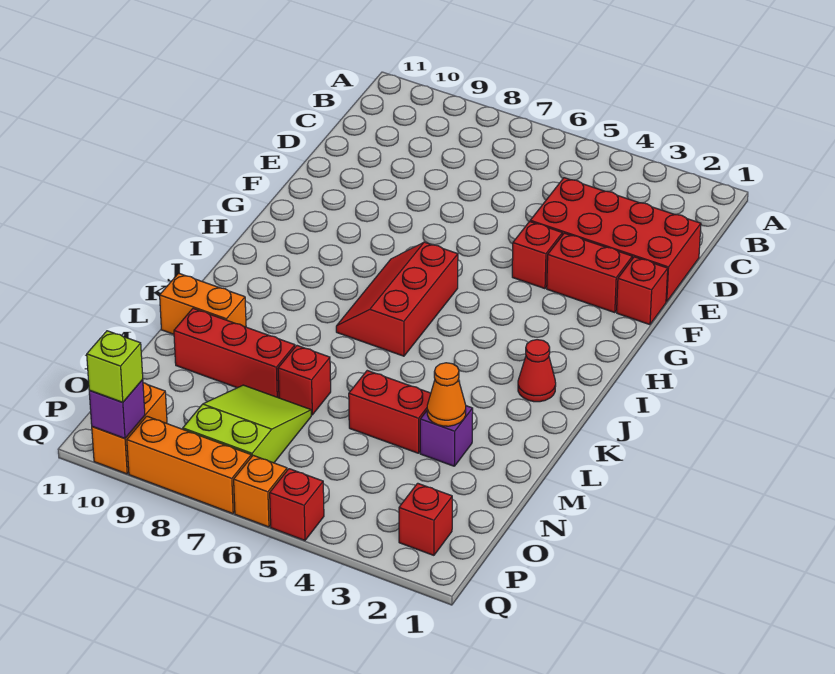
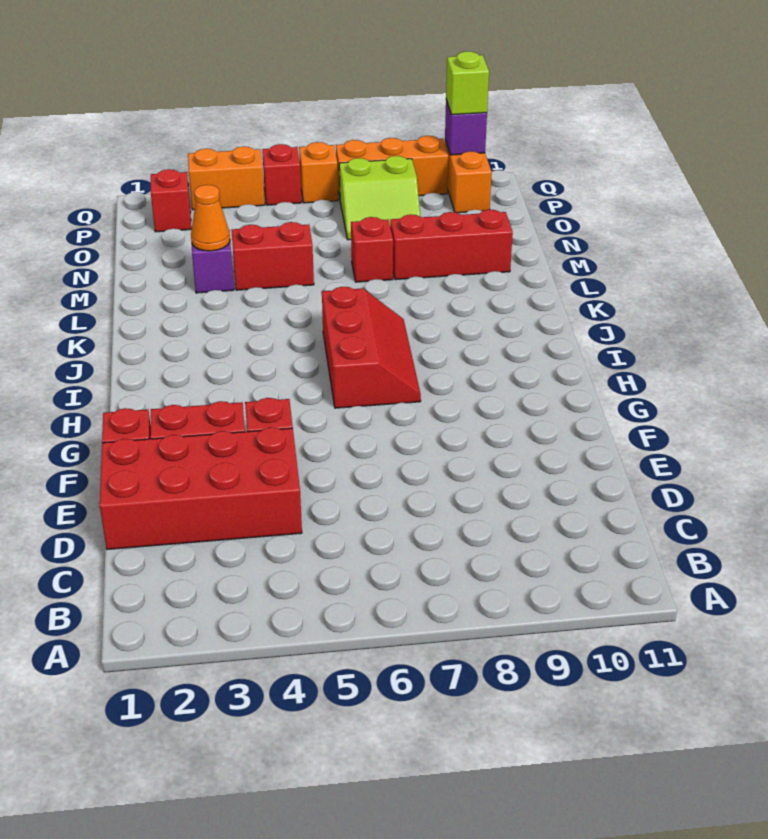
red 1x1 cone [518,340,556,402] -> none
orange 1x2 brick [160,273,246,334] -> orange 1x2 brick moved to [188,146,265,210]
lime 2x3 slope [183,385,311,463] -> lime 2x2 slope [339,156,420,240]

